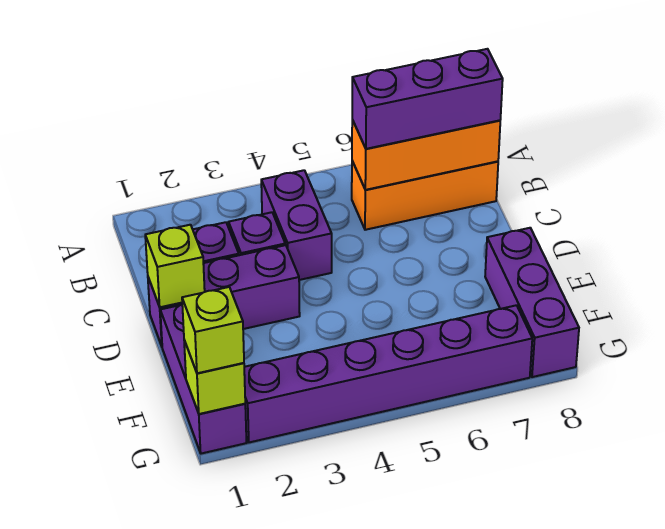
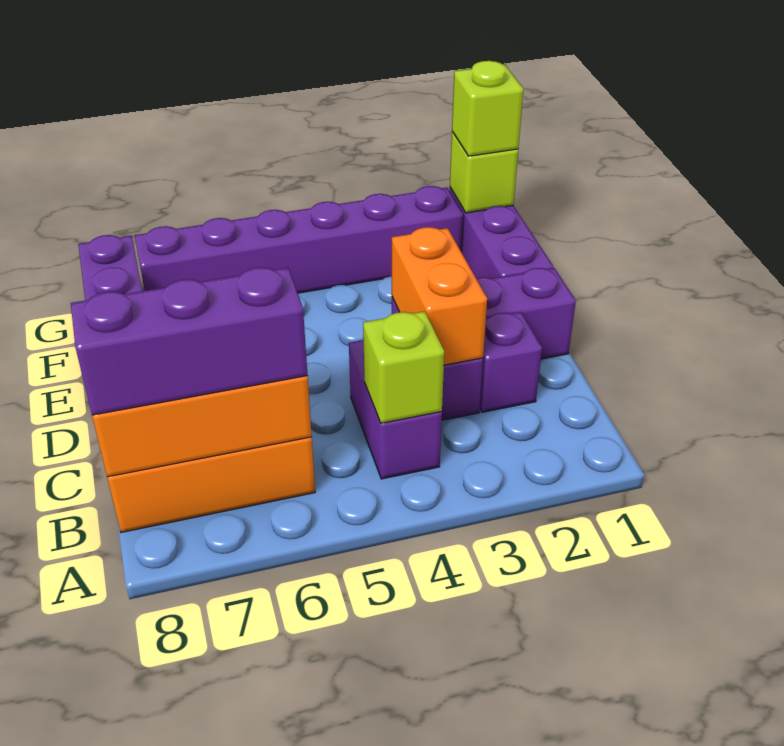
none -> orange 1x2 brick [392,227,487,365]
lime 1x1 brick [145,225,205,307] -> lime 1x1 brick moved to [363,311,444,423]

